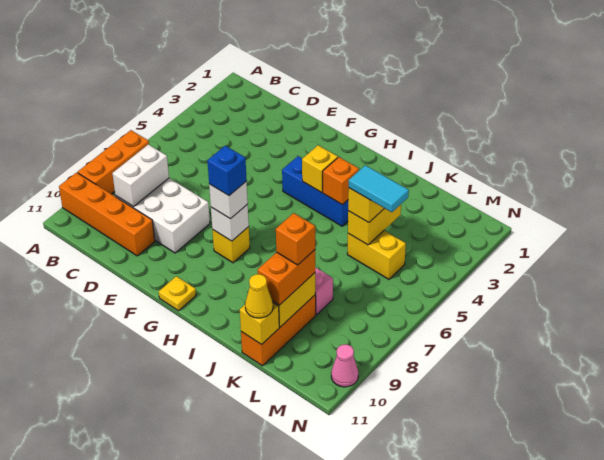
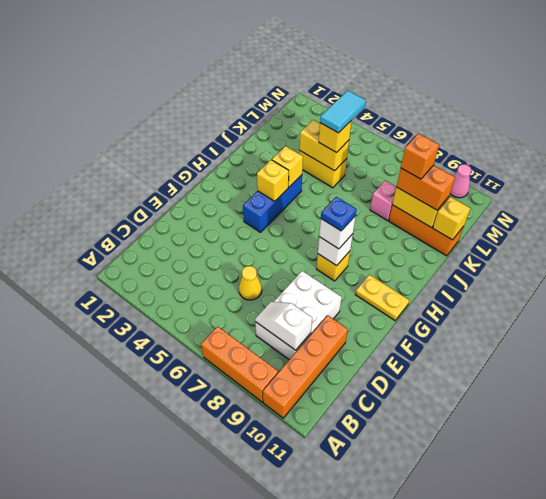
white 1x2 brick [112,145,169,207] -> white 1x2 slope [255,302,312,350]
blue 1x1 brick [207,146,247,196] -> blue 1x1 plate [321,197,357,231]
yellow 1x1 plate [159,276,196,311] -> yellow 1x2 plate [355,275,409,321]
orange 1x1 brick [323,157,359,205] -> yellow 1x1 brick [272,146,303,187]
yellow 1x2 brick [347,231,406,279] -> yellow 1x2 brick turned to [300,151,347,188]
yellow 1x1 cone [245,274,273,318] -> yellow 1x1 cone moved to [239,266,262,300]

